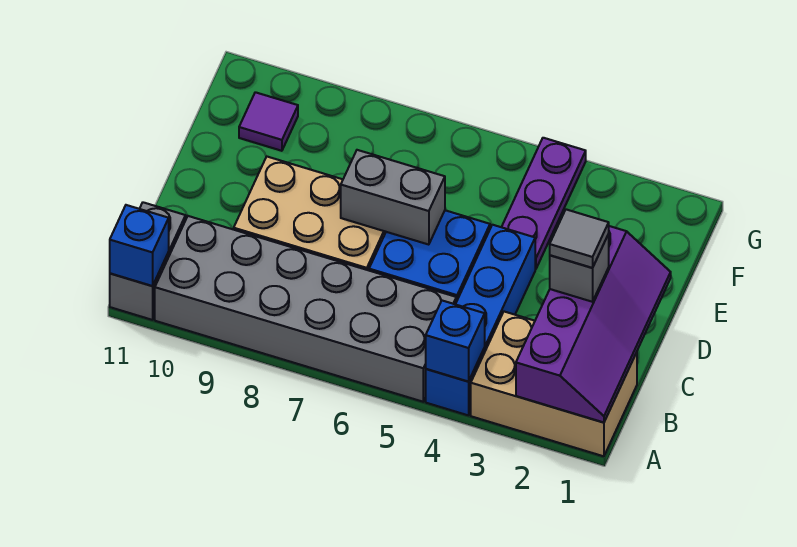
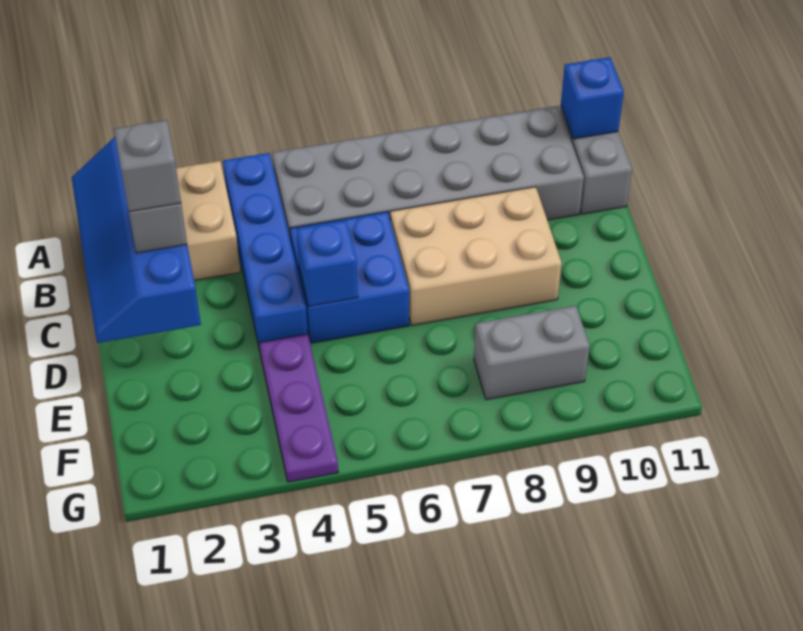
purple 2x4 slope [516,226,671,423] -> blue 2x4 slope [72,137,201,343]
blue 1x1 brick [426,301,485,382] -> blue 1x1 brick moved to [296,220,358,306]
grey 1x1 tile [550,209,609,268] -> grey 1x1 brick [114,120,181,212]
grey 1x2 brick [341,150,445,245] -> grey 1x2 brick moved to [474,306,590,400]
purple 1x1 tile [239,92,298,151] -> none

